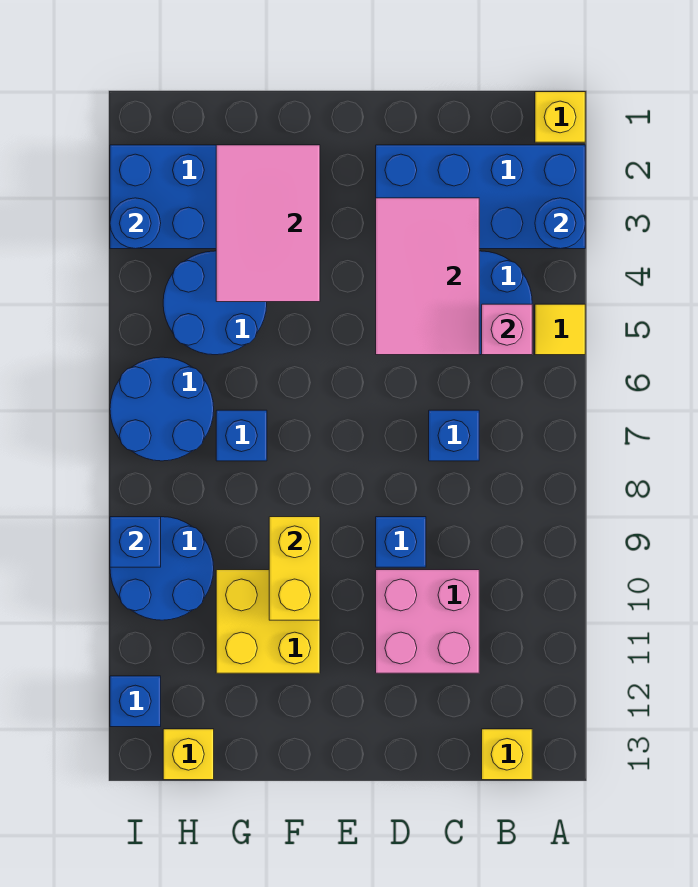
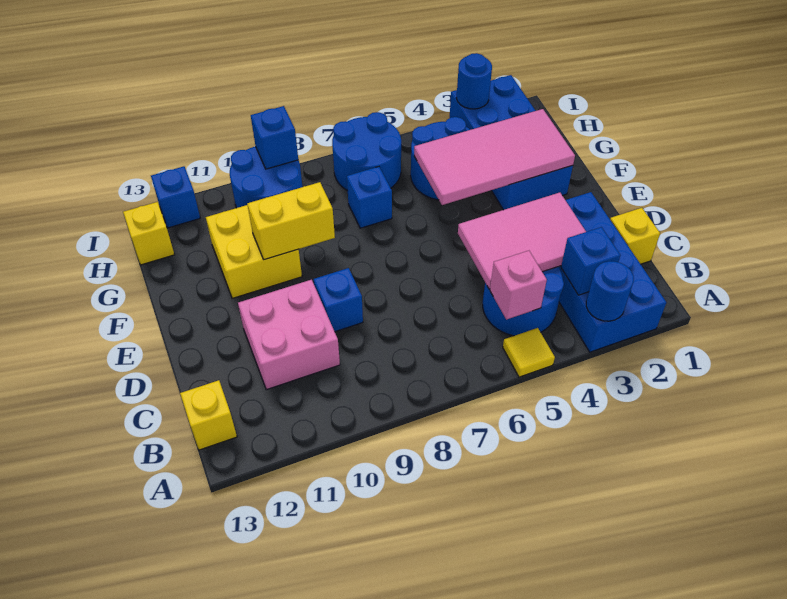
yellow 1x1 brick [535,92,585,142] -> yellow 1x1 brick moved to [610,208,660,264]
blue 1x1 brick [429,410,479,461] -> blue 1x1 brick moved to [561,227,620,295]
pink 2x3 tile [216,145,320,302] -> pink 2x4 tile [414,109,575,205]

